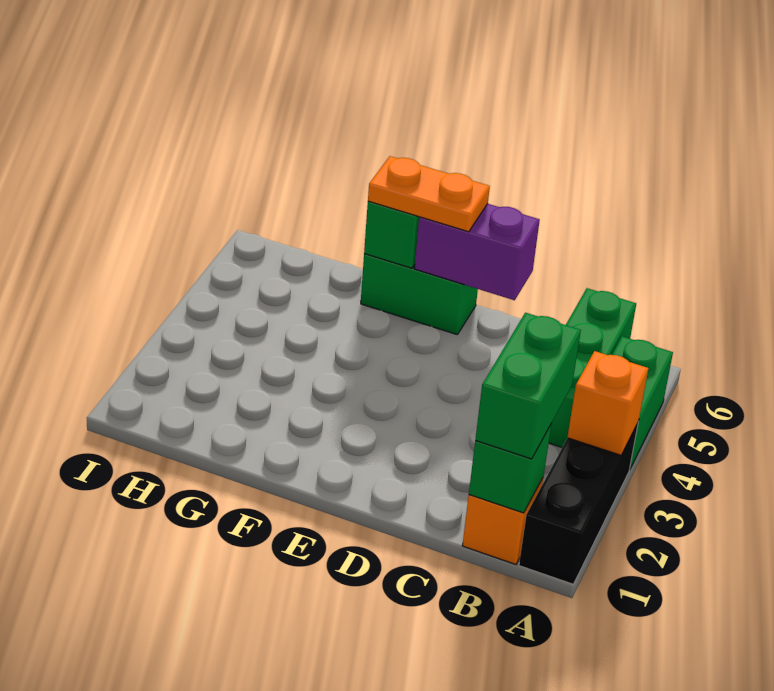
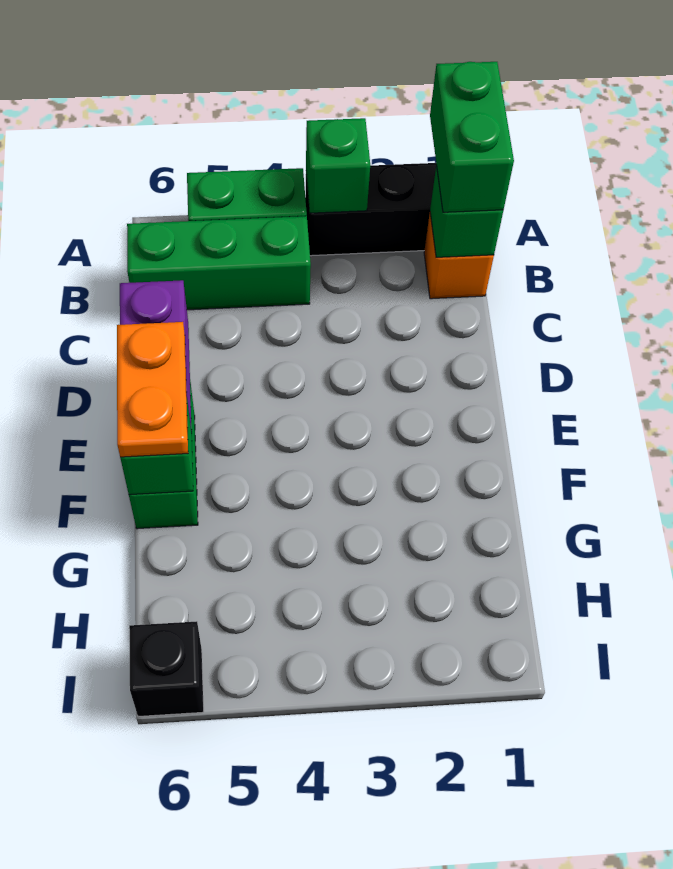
orange 1x1 brick [567,351,648,455] -> green 1x1 brick [306,118,370,213]
green 1x2 brick [475,313,581,459] -> green 1x2 brick turned to [430,62,514,212]
none -> black 1x1 brick [129,621,204,717]

